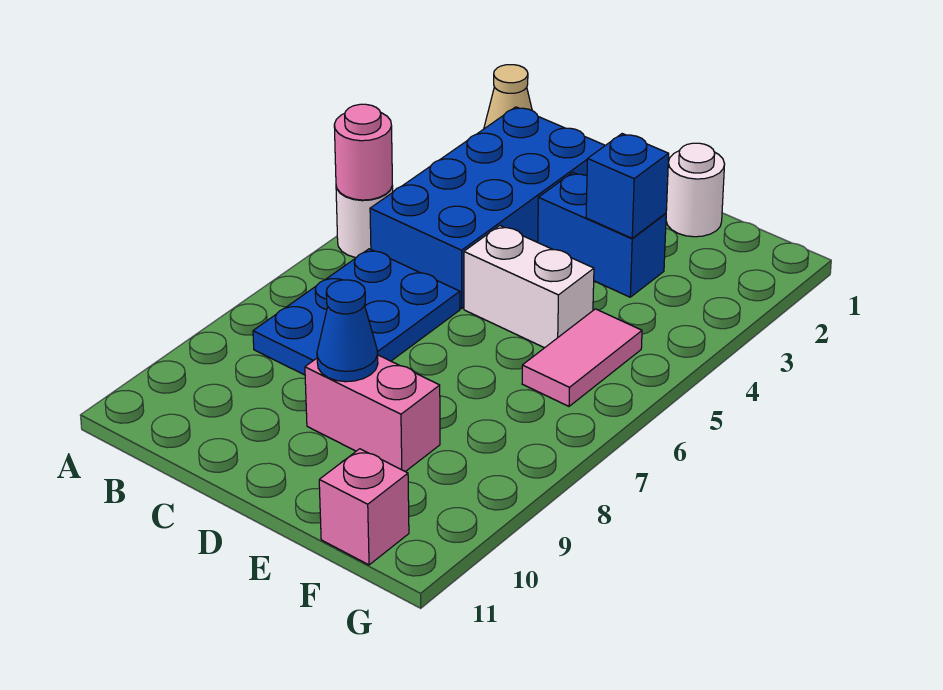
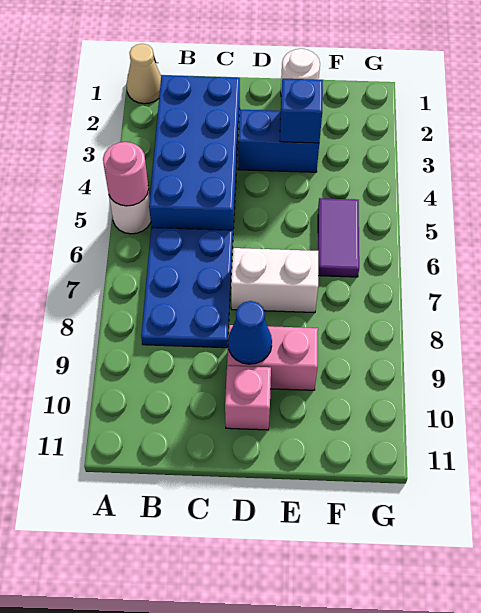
white 1x2 brick [464,226,594,348] -> white 1x2 brick moved to [231,248,318,313]
pink 1x2 tile [522,309,642,406] -> purple 1x2 tile [318,198,359,277]
pink 1x1 brick [319,449,409,565] -> pink 1x1 brick moved to [225,366,271,430]

